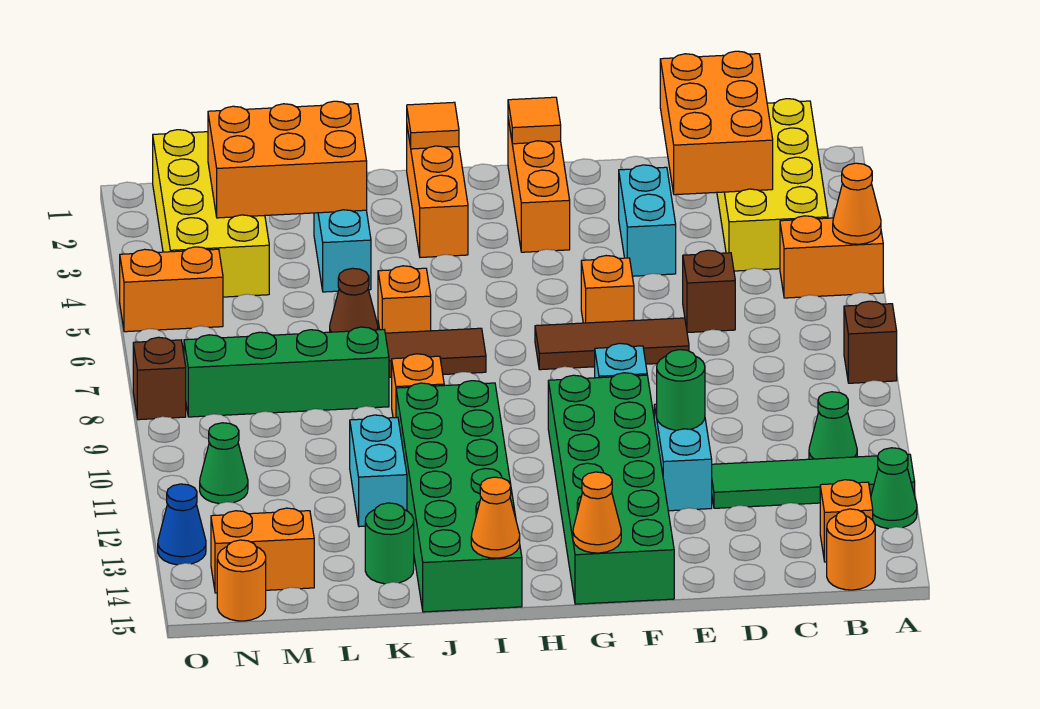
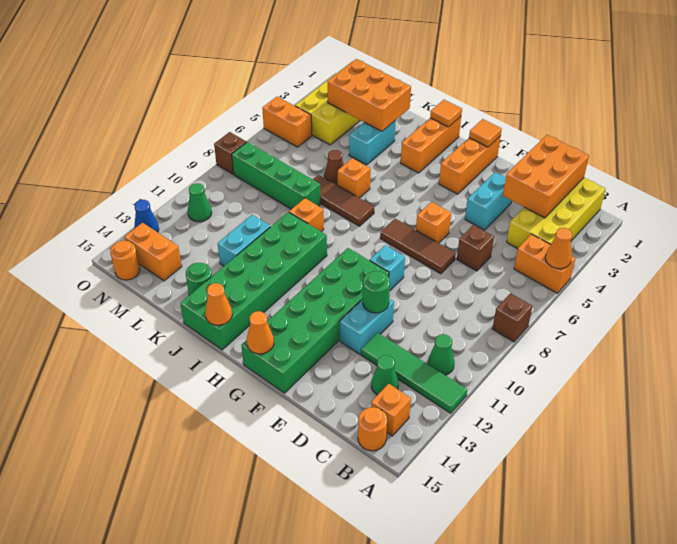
green 1x1 cone [871,448,917,529] -> green 1x1 cone moved to [371,355,398,395]

